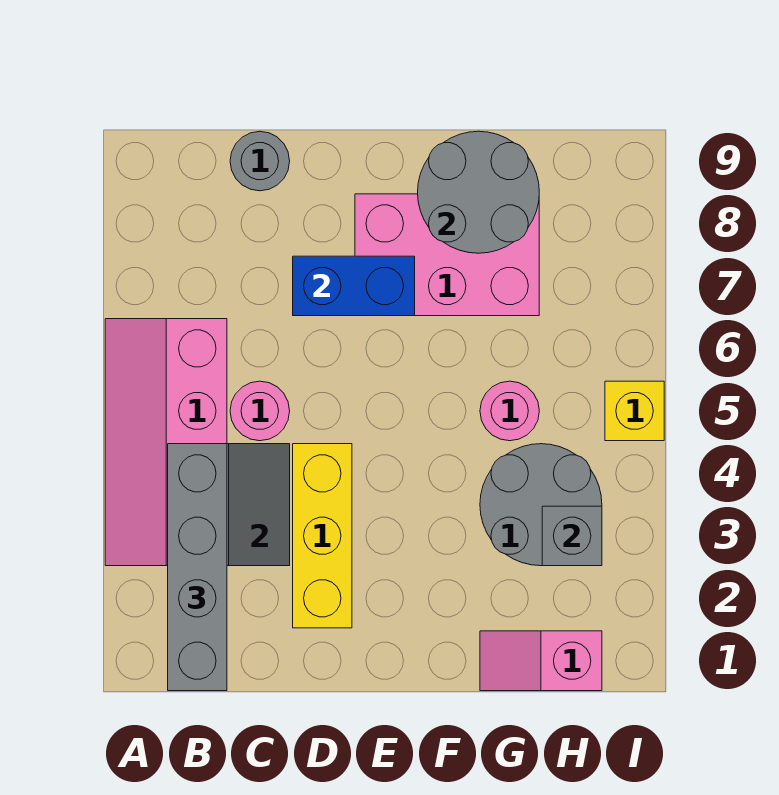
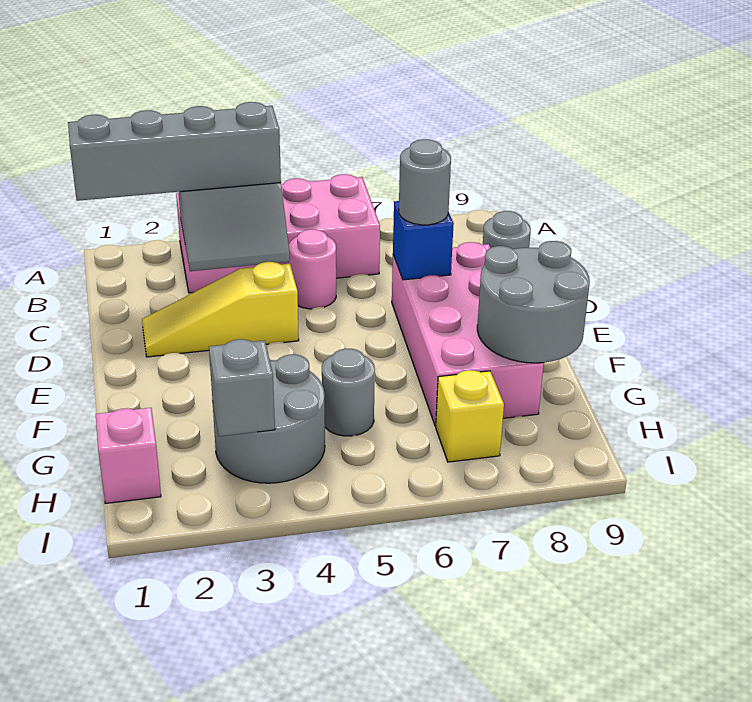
pink 2x4 slope [105,319,227,566] -> pink 2x4 brick [176,174,380,293]
yellow 1x3 brick [293,444,352,628] -> yellow 1x3 slope [142,262,299,357]
blue 1x2 brick [293,256,415,316] -> blue 1x1 brick [393,201,454,280]
none -> grey 1x1 round brick [399,139,451,225]
pink 2x3 brick [355,194,539,316] -> pink 2x4 brick [392,242,544,426]
pink 1x1 round brick [480,381,539,441] -> grey 1x1 round brick [322,349,375,436]
yellow 1x1 brick [605,381,664,441] -> yellow 1x1 brick moved to [436,370,504,462]

